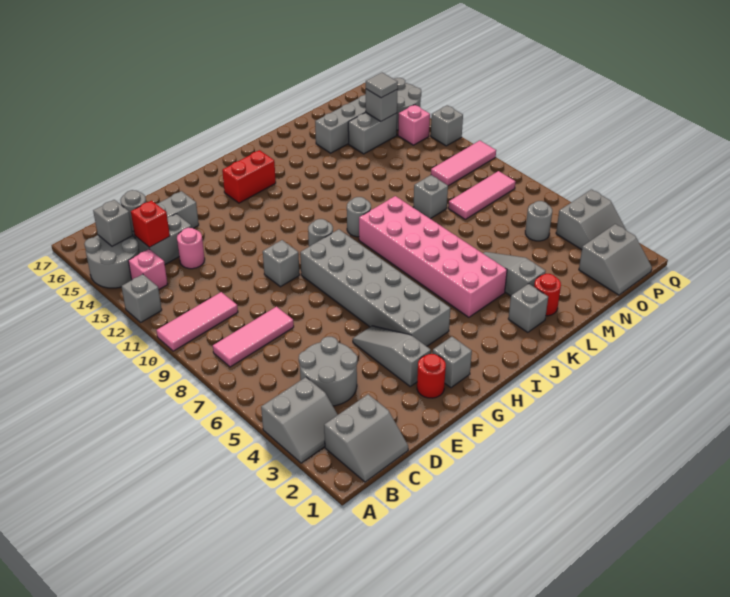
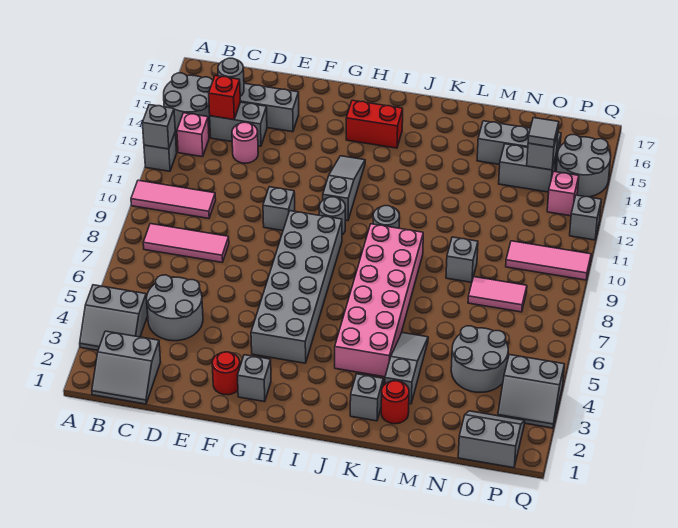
grey 1x1 brick [93,200,133,246] -> grey 1x1 brick moved to [142,105,175,149]
grey 1x3 slope [353,326,431,386] -> grey 1x3 slope moved to [323,156,365,221]
pink 1x3 tile [448,171,516,219] -> pink 1x2 tile [468,277,527,312]
grey 2x2 slope [579,224,652,295] -> grey 2x2 slope turned to [458,411,525,468]
grey 1x1 round brick [525,201,552,241] -> grey 2x2 round brick [451,326,508,392]

